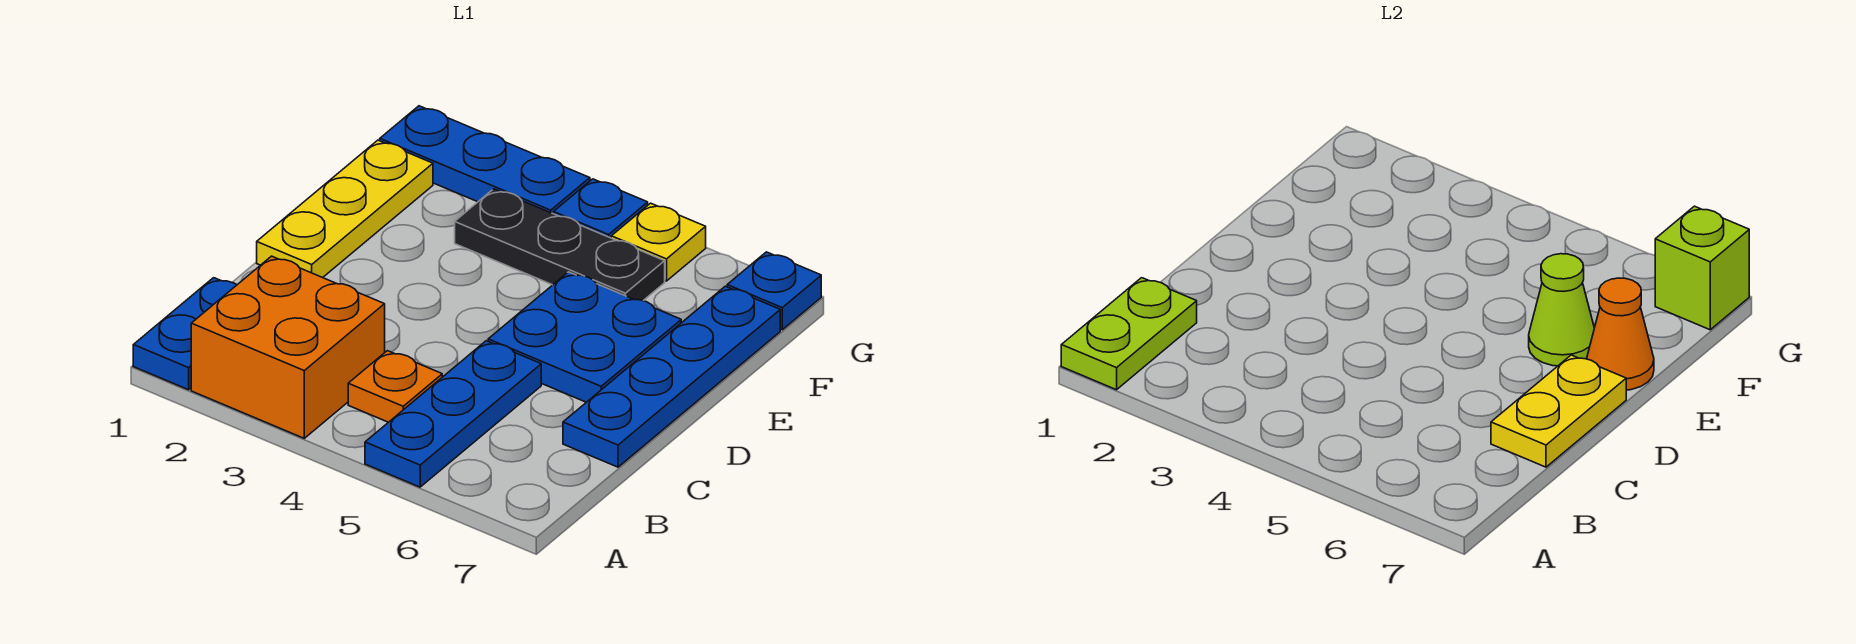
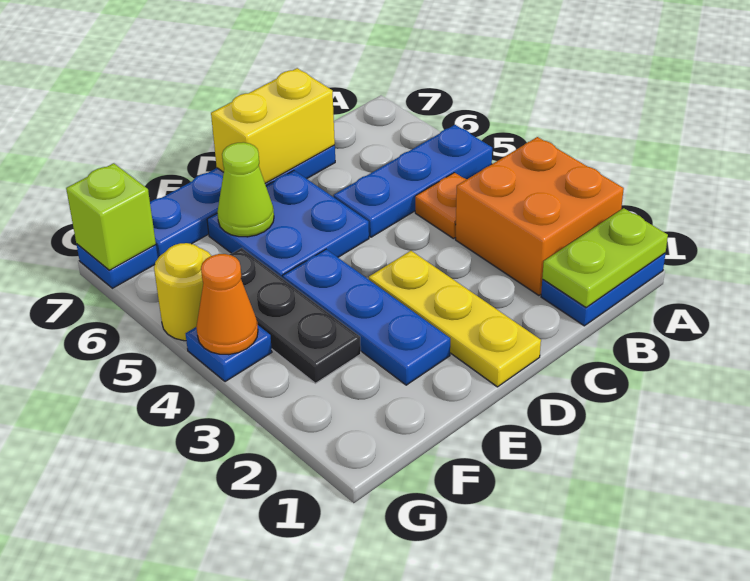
yellow 1x2 plate [1491,355,1626,467] -> yellow 1x2 brick [211,68,335,183]
yellow 1x3 plate [257,140,433,278] -> yellow 1x3 plate turned to [369,251,541,387]
orange 1x1 cone [1587,278,1654,390] -> orange 1x1 cone moved to [196,254,258,355]
blue 1x3 plate [380,106,590,214] -> blue 1x3 plate moved to [283,249,450,385]
yellow 1x1 plate [611,203,706,281] -> yellow 1x1 round brick [154,243,211,341]

